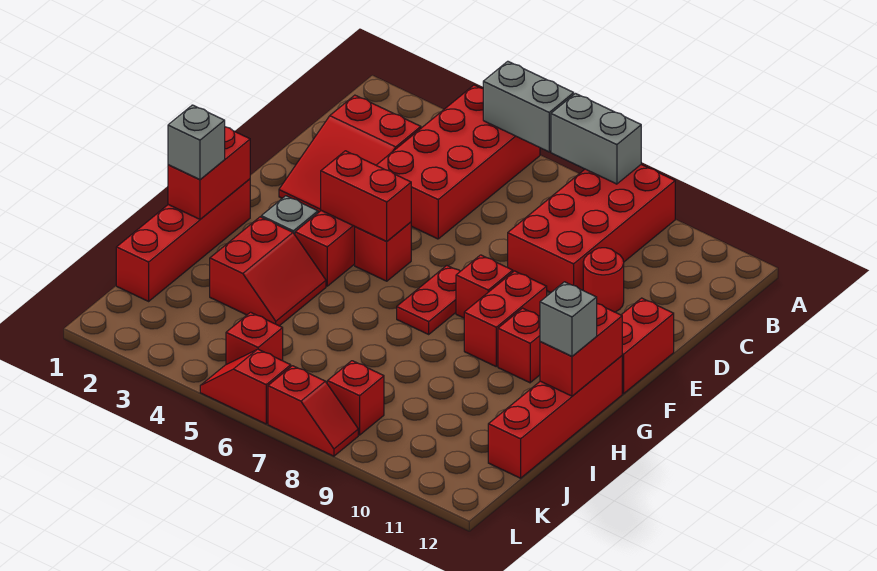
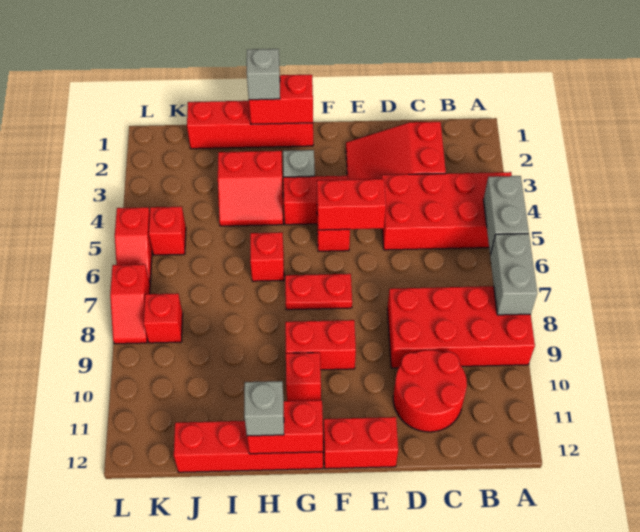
red 1x1 round brick [583,248,624,312] -> red 2x2 round brick [393,350,467,432]
red 1x2 brick [321,151,411,241] -> red 1x2 brick turned to [317,179,386,230]
red 1x1 brick [456,255,513,318] -> red 1x1 brick moved to [250,232,284,281]
red 1x2 slope [200,349,291,424] -> red 1x2 slope turned to [115,207,152,282]

